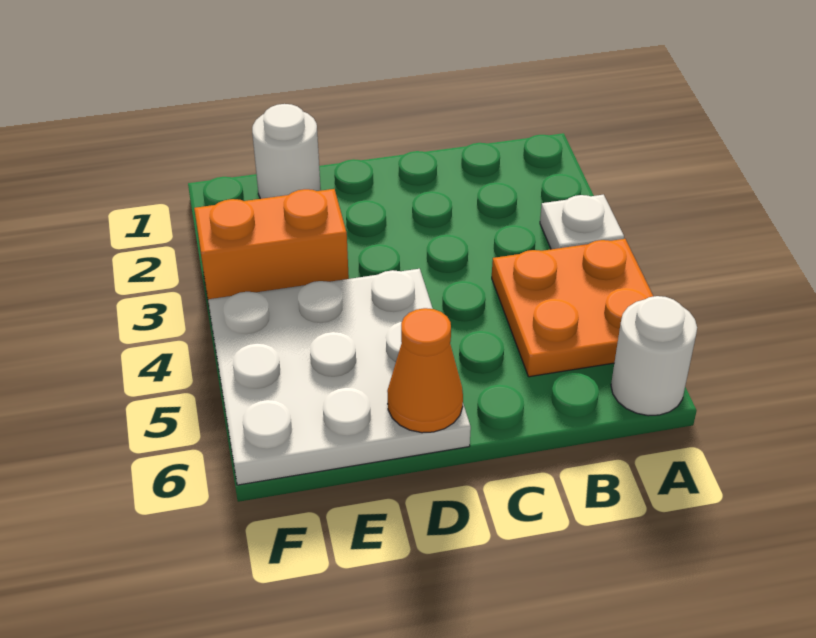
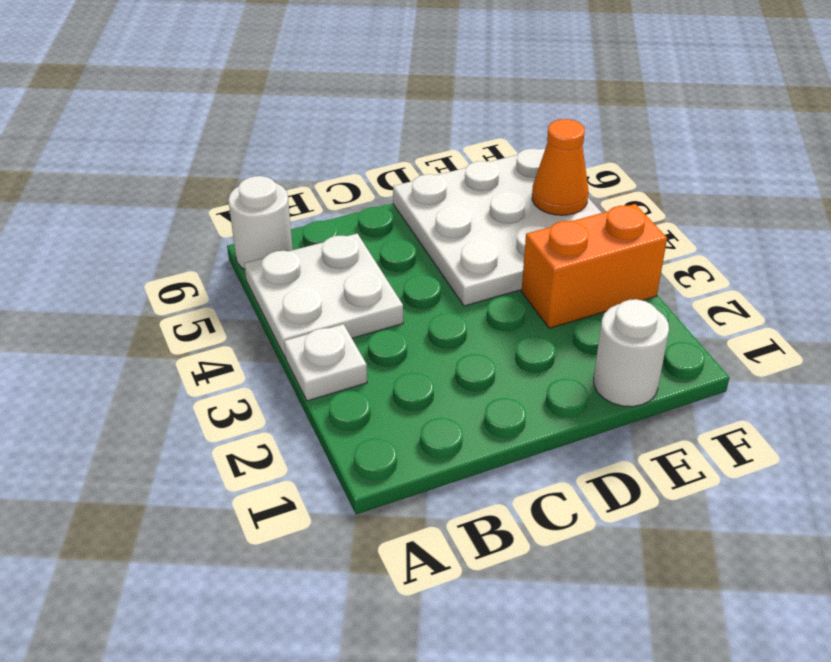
orange 2x2 plate [492,239,654,377] -> white 2x2 plate [244,234,403,357]
orange 1x1 cone [387,308,463,433] -> orange 1x1 cone moved to [532,119,588,215]

